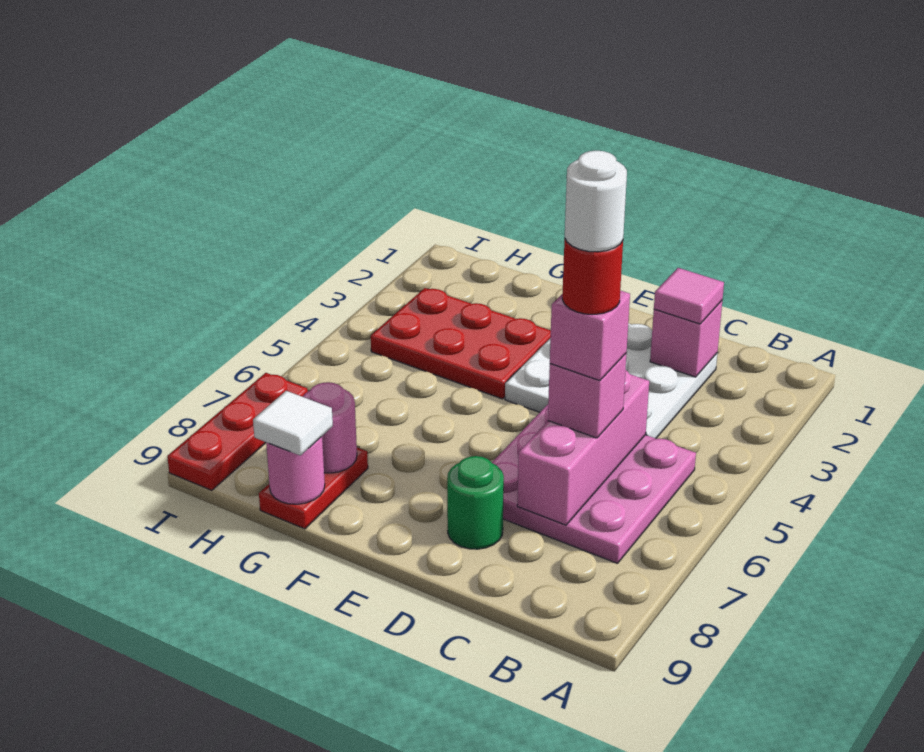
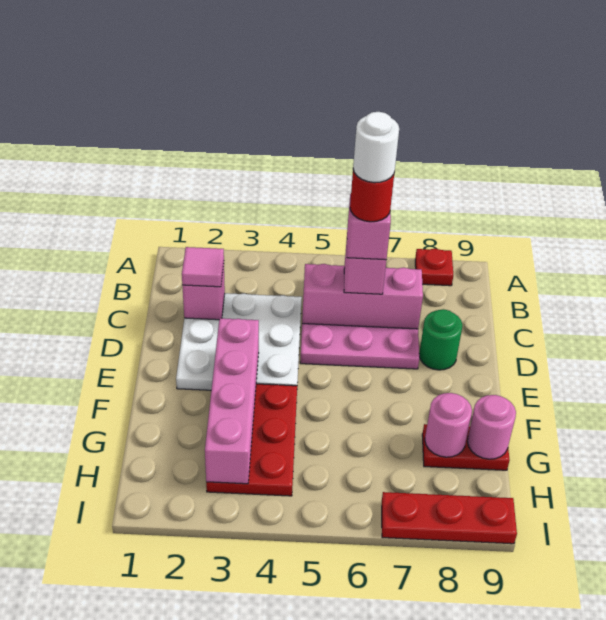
none -> red 1x1 plate [415,249,453,286]
none -> pink 1x4 brick [205,318,259,484]
white 1x1 tile [253,391,333,455] -> none

